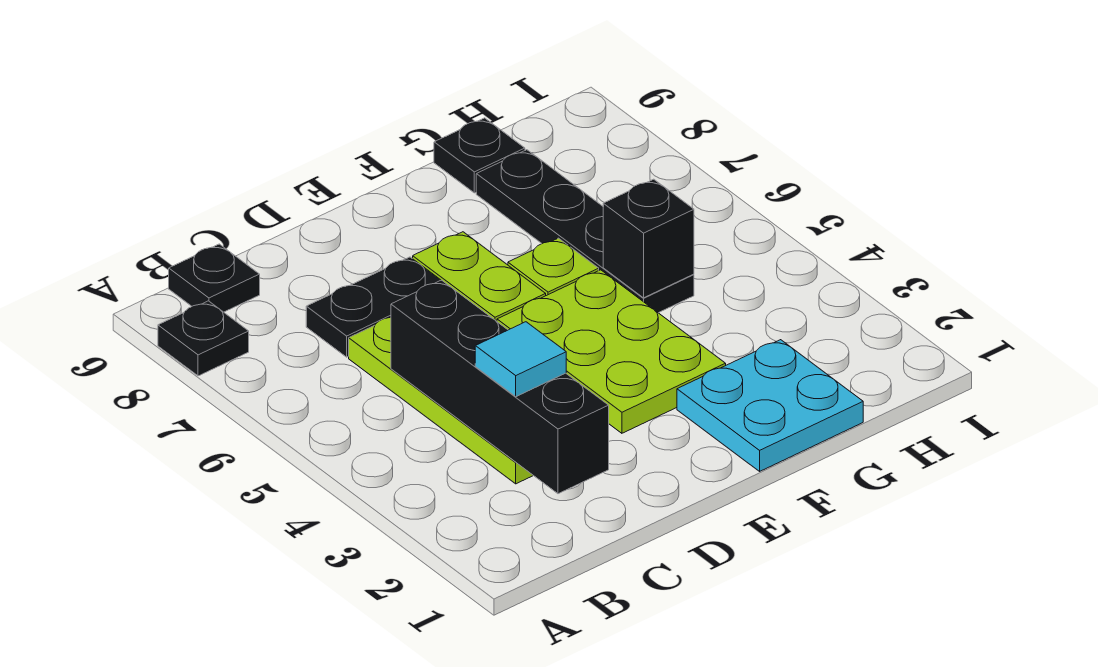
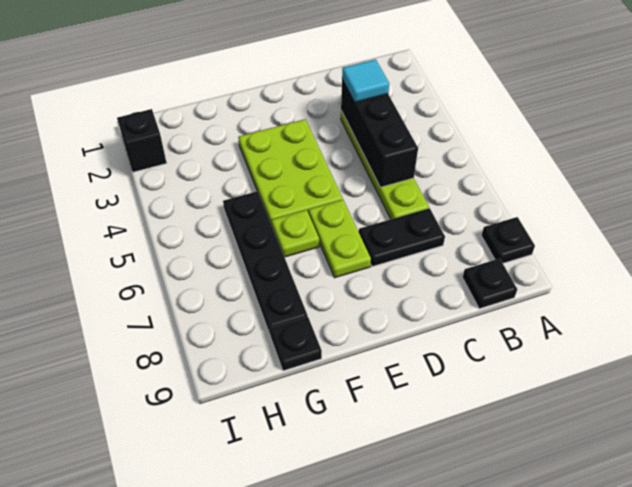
black 1x4 brick [391,280,609,494] -> black 1x3 brick [341,79,418,187]
cyan 2x2 plate [677,340,863,471] -> none
black 1x1 brick [603,179,694,298] -> black 1x1 brick moved to [117,109,167,172]

